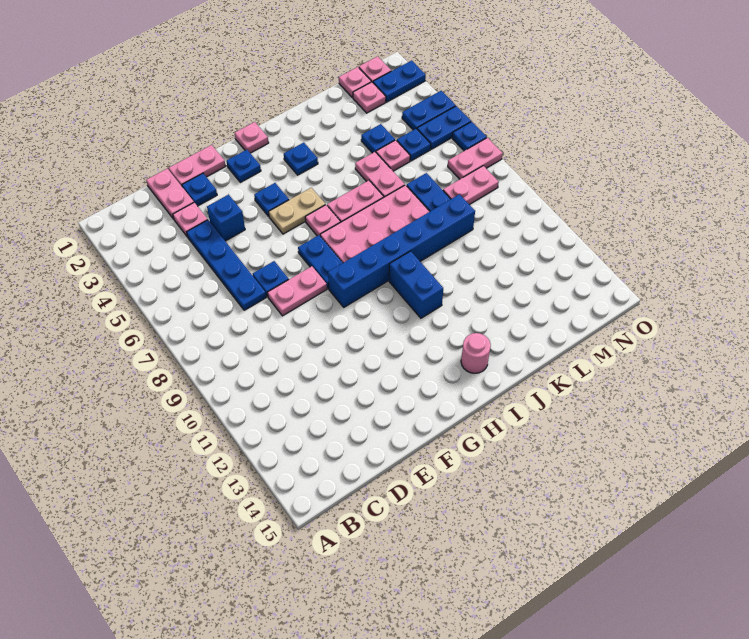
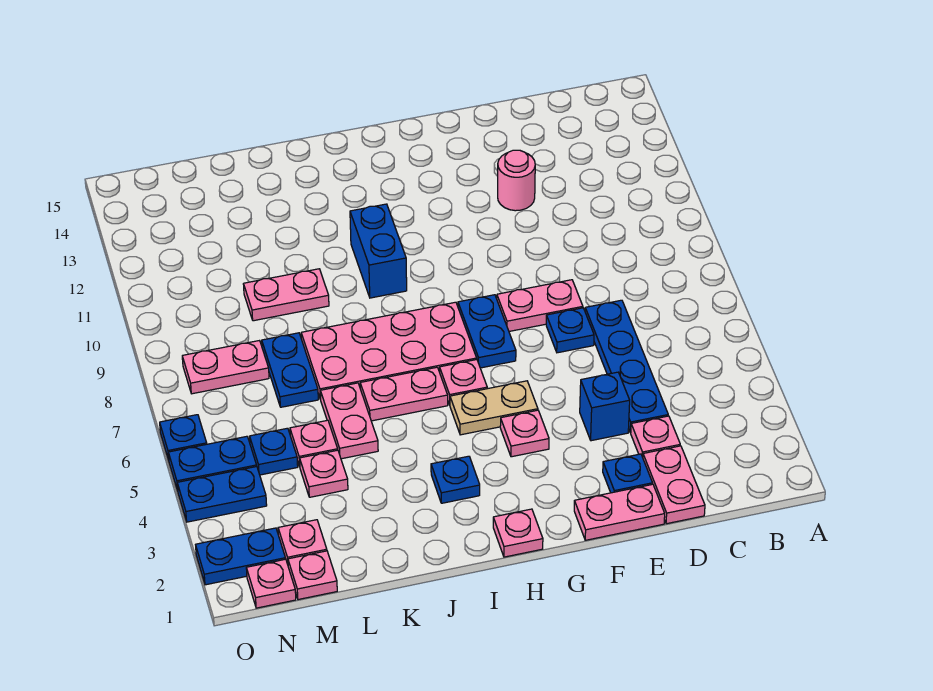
blue 1x1 plate [226,150,261,182] -> none
blue 1x1 plate [254,183,289,216] -> pink 1x1 plate [500,410,549,457]
blue 1x6 brick [328,194,475,307] -> none
pink 1x1 round brick [461,333,491,373] -> pink 1x1 round brick moved to [498,150,535,211]
blue 1x1 plate [361,124,395,153] -> pink 1x1 plate [300,450,348,497]
pink 1x2 plate [448,138,503,179] -> pink 1x2 plate moved to [244,269,329,321]

